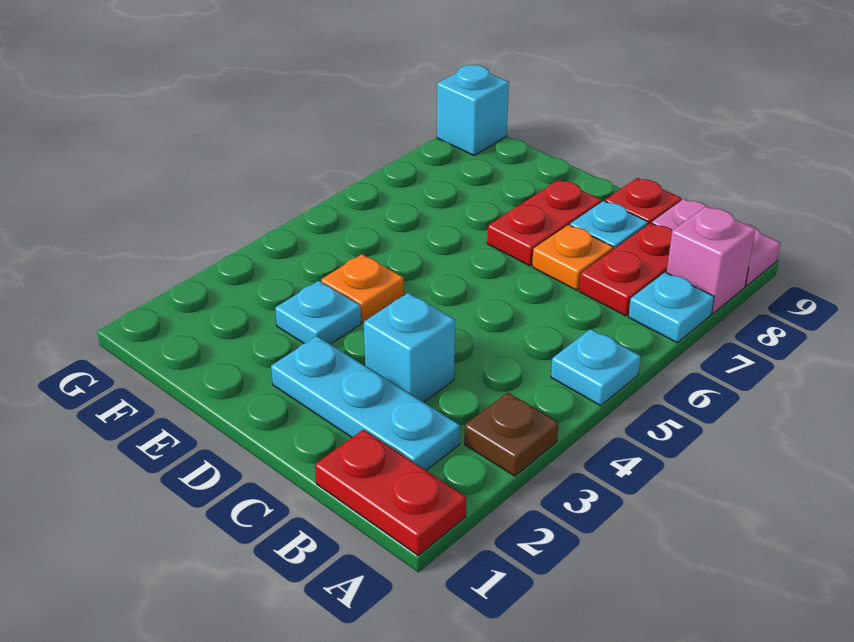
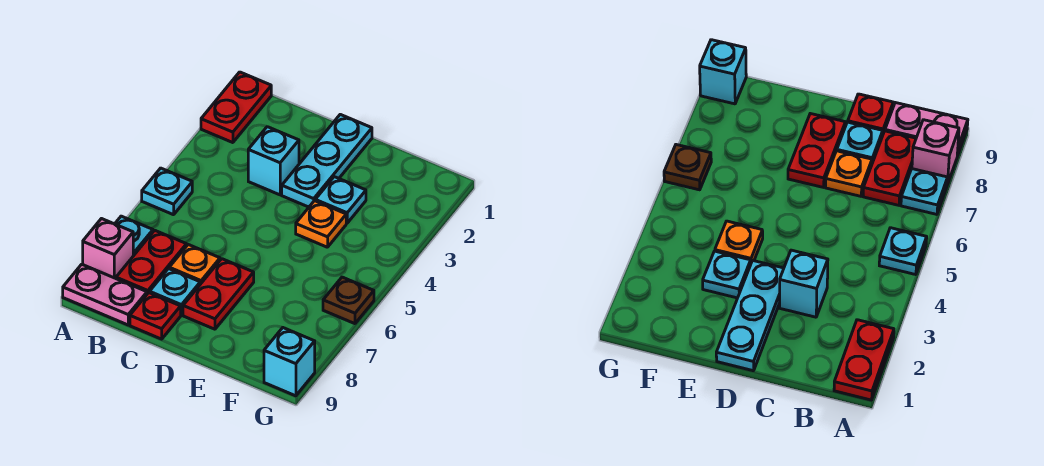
red 1x2 plate [315,430,466,555] -> red 1x2 plate turned to [201,72,271,143]
brown 1x1 plate [464,392,559,476] -> brown 1x1 plate moved to [323,277,374,324]
cyan 1x3 plate [271,336,460,470] -> cyan 1x3 plate turned to [282,114,372,207]

